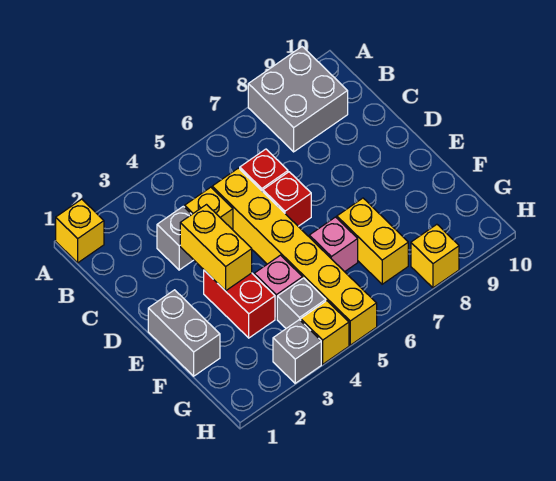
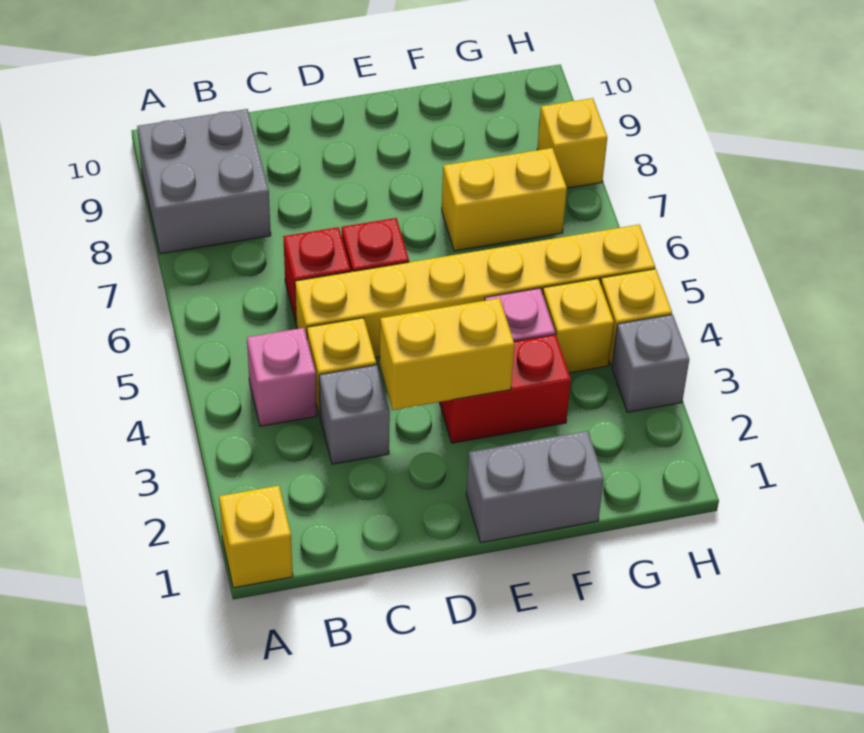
pink 1x1 brick [309,217,358,272] -> pink 1x1 brick moved to [247,328,317,426]
grey 1x1 brick [277,278,326,328] -> yellow 1x1 brick [543,279,614,373]

